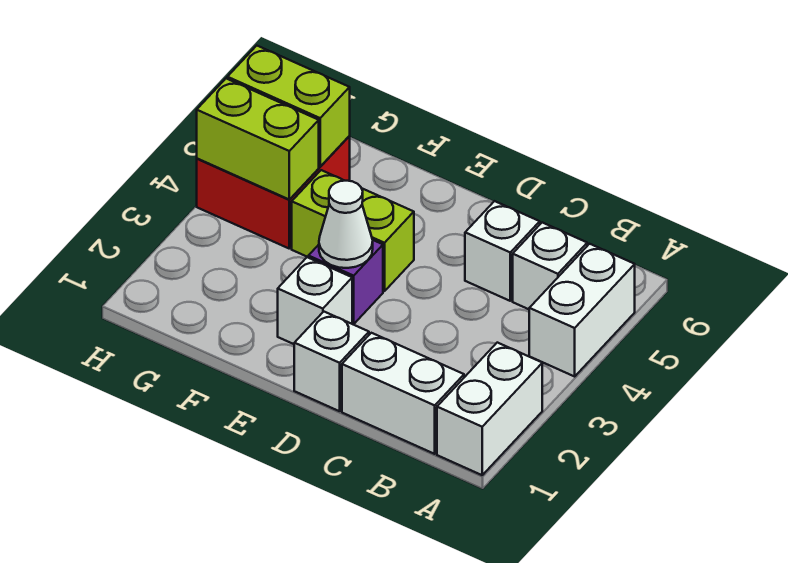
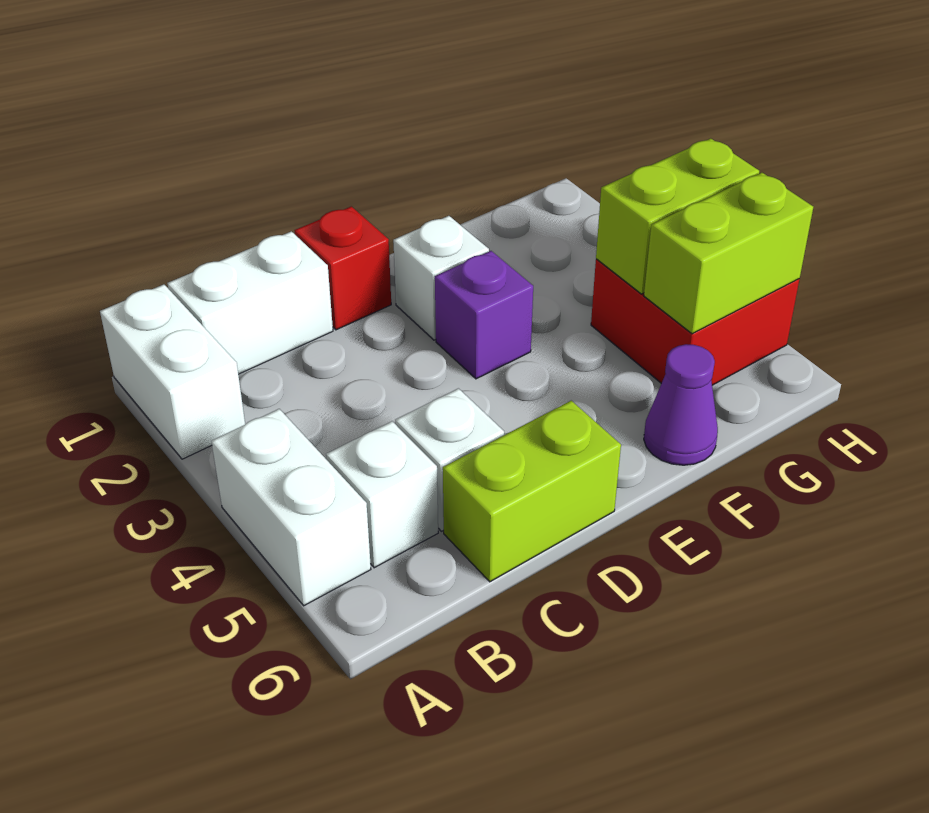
white 1x1 brick [294,312,369,411] -> red 1x1 brick [294,206,391,330]
white 1x1 cone [319,181,373,268] -> none
lime 1x2 brick [292,170,414,291] -> lime 1x2 brick moved to [443,401,621,582]
none -> purple 1x1 cone [644,344,718,465]

